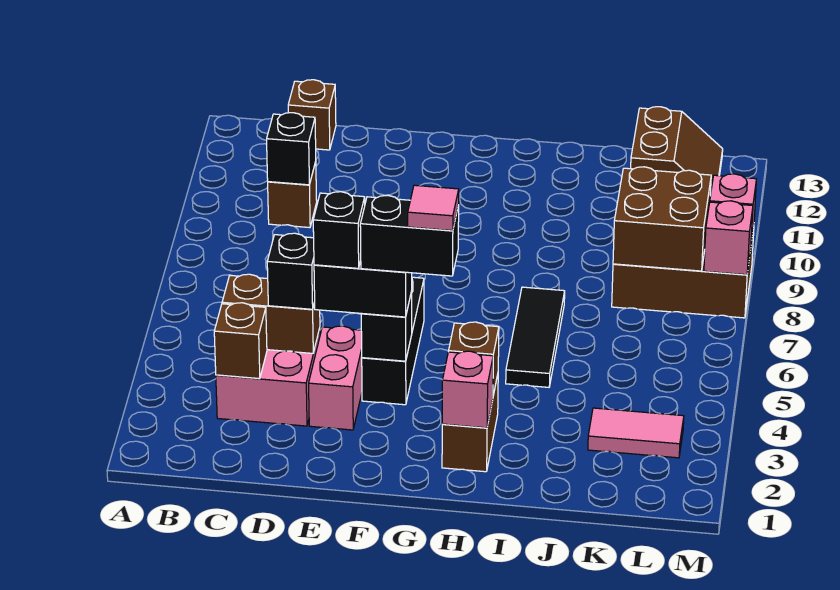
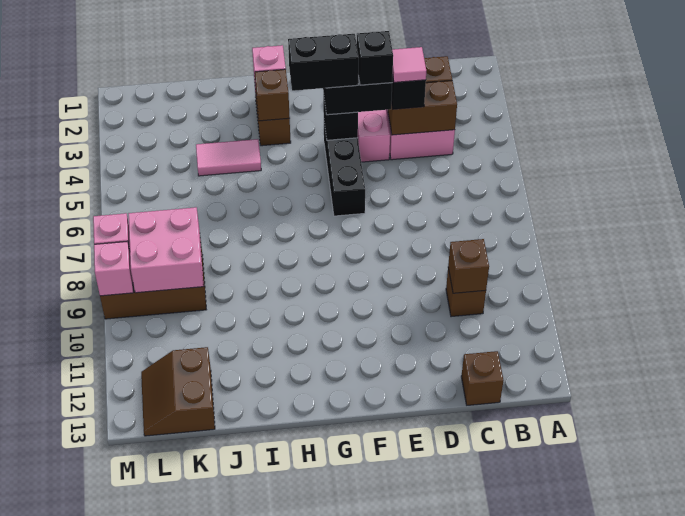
black 1x1 brick [267,113,316,185] -> brown 1x1 brick [448,239,489,293]
pink 1x1 tile [408,185,459,231] -> pink 1x1 tile moved to [392,47,426,82]
black 1x3 tile [506,287,565,387] -> none
pink 1x2 tile [588,408,684,458] -> pink 1x2 tile moved to [196,139,261,176]
brown 2x2 brick [613,167,711,271] -> pink 2x2 brick [128,207,204,293]

